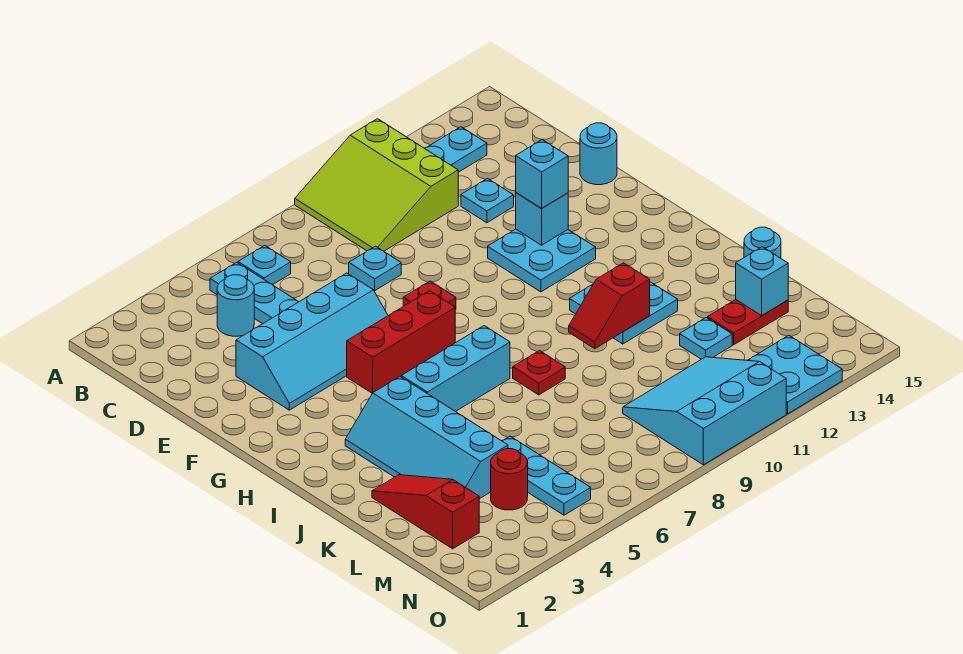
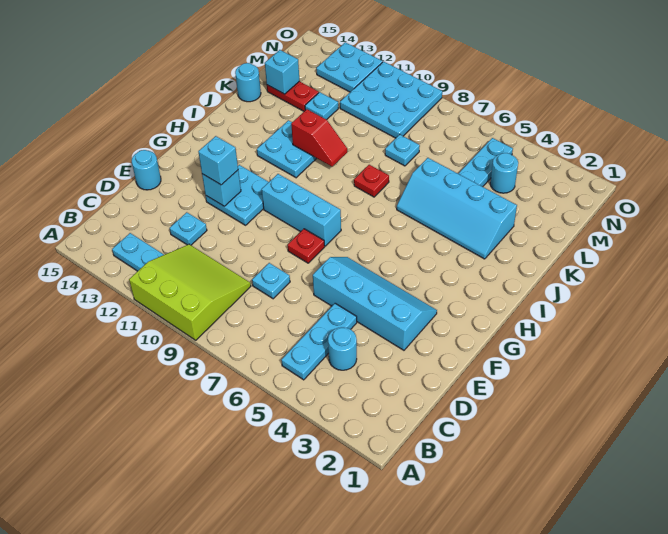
lime 3x3 slope [295,119,458,251] -> lime 3x3 slope turned to [129,244,251,340]
cyan 1x1 plate [238,245,291,285] -> cyan 1x1 plate moved to [385,135,420,166]
red 1x3 brick [347,291,455,393] -> none
cyan 2x4 slope [345,377,508,499] -> cyan 2x4 slope turned to [397,158,517,259]
cyan 1x3 brick [401,326,510,412] -> cyan 1x3 brick moved to [262,174,341,246]
red 1x3 slope [372,475,479,549] -> none
red 1x1 round brick [491,449,528,510] -> cyan 1x1 round brick [490,153,518,193]
cyan 3x3 slope [623,357,786,465] -> cyan 3x3 plate [340,62,442,138]

